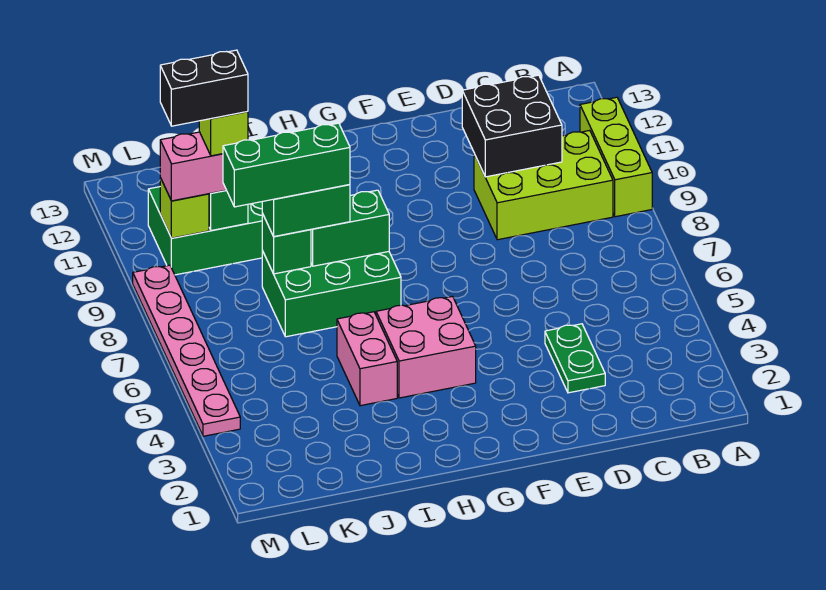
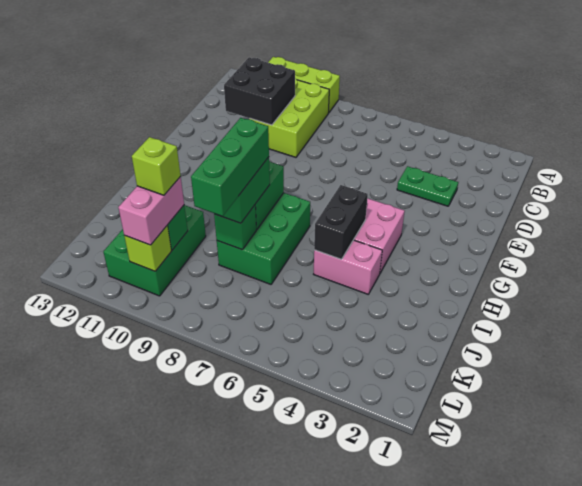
black 1x2 brick [160,50,248,126] -> black 1x2 brick moved to [314,185,368,259]
pink 1x6 plate [133,265,240,436] -> none

